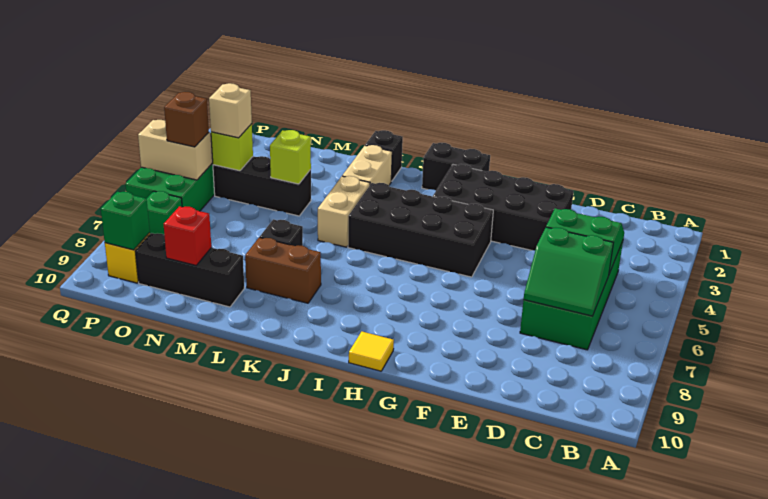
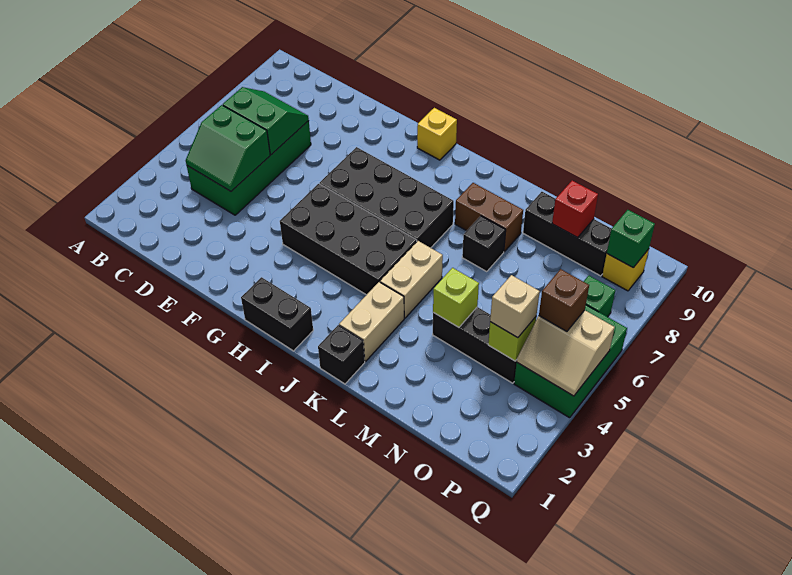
black 2x4 brick [433,164,574,251] -> black 2x4 brick moved to [320,147,454,248]
yellow 1x1 tile [349,332,394,371] -> yellow 1x1 brick [417,108,457,160]

